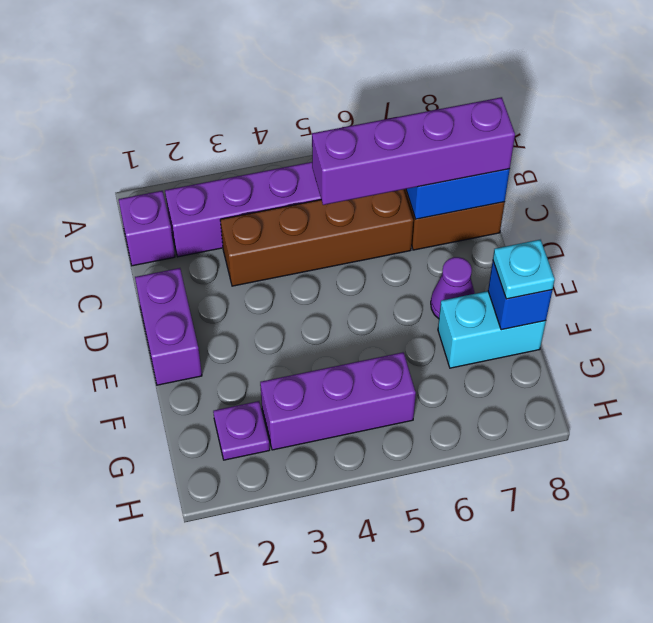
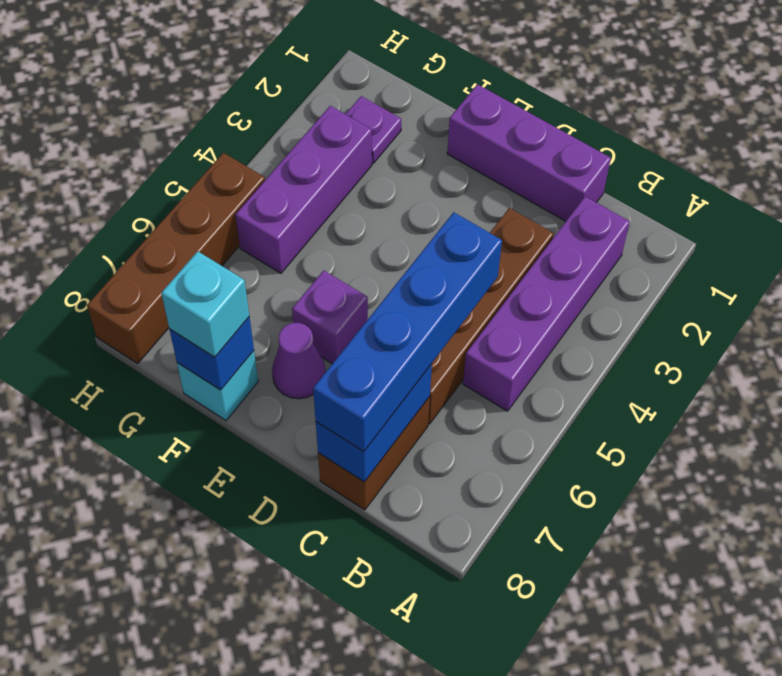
purple 1x1 brick [119,191,175,266] -> purple 1x1 brick moved to [292,270,368,364]
purple 1x4 brick [312,97,515,205] -> blue 1x4 brick [313,212,502,452]
purple 1x2 brick [135,268,202,385] -> purple 1x3 brick [447,84,611,221]
cyan 1x2 brick [438,291,546,368] -> cyan 1x1 brick [177,351,258,420]
cyan 1x1 plate [493,240,555,299] -> cyan 1x1 brick [161,251,249,357]
none -> brown 1x4 brick [87,153,265,363]

